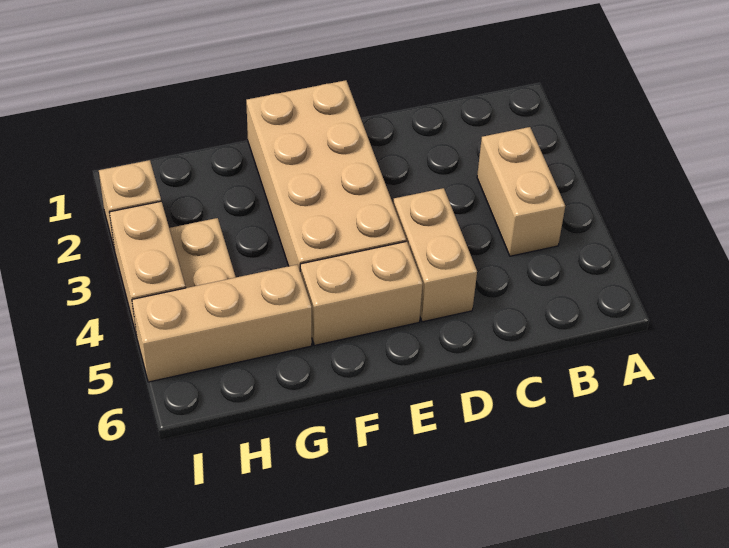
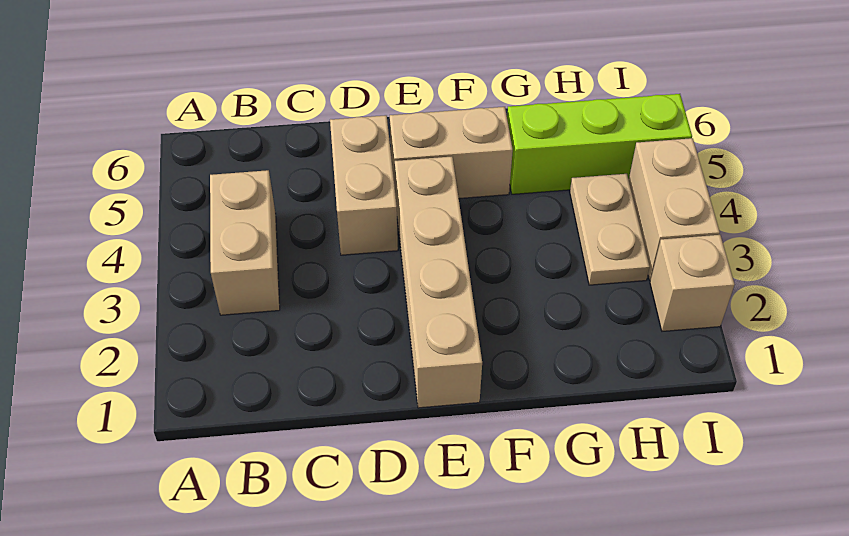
tan 2x4 brick [246,80,406,269] -> tan 1x4 brick [395,156,482,408]
tan 1x3 brick [132,265,312,382] -> lime 1x3 brick [507,94,692,194]

